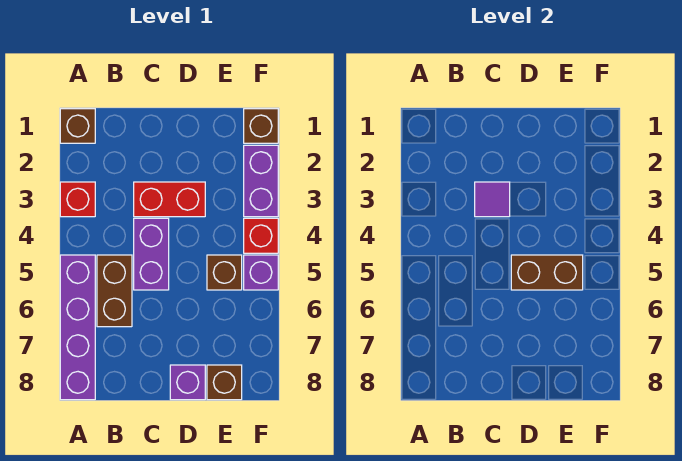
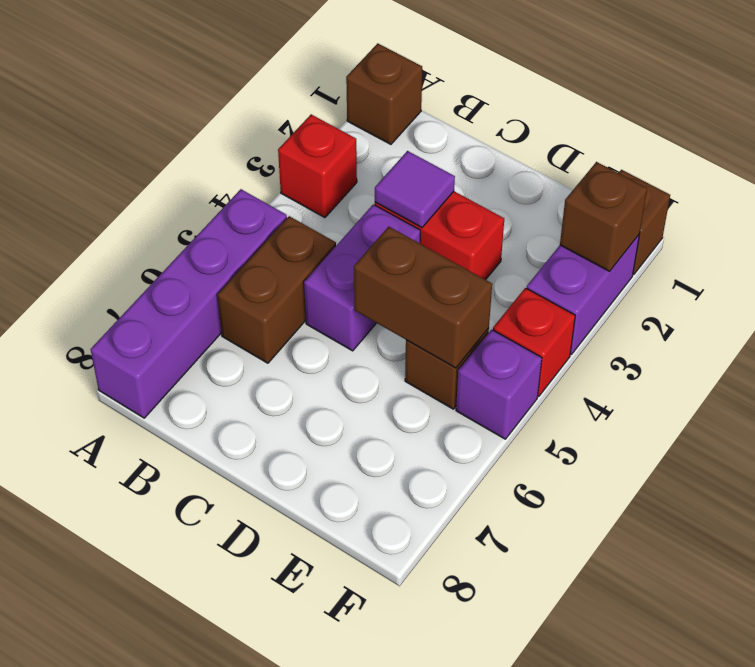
purple 1x1 brick [170,365,205,400] -> none
brown 1x1 brick [207,365,242,400] -> brown 1x1 brick moved to [560,162,647,271]

